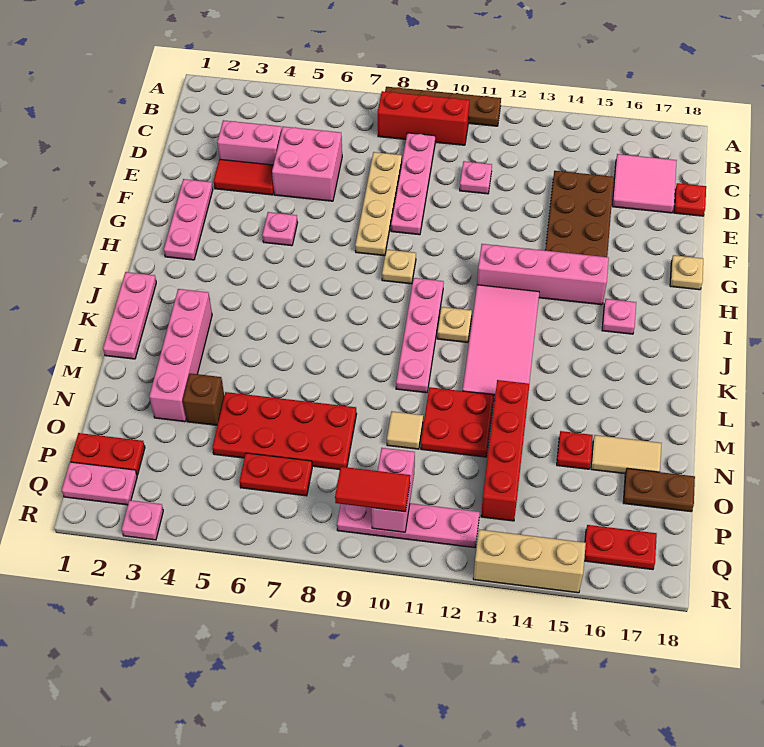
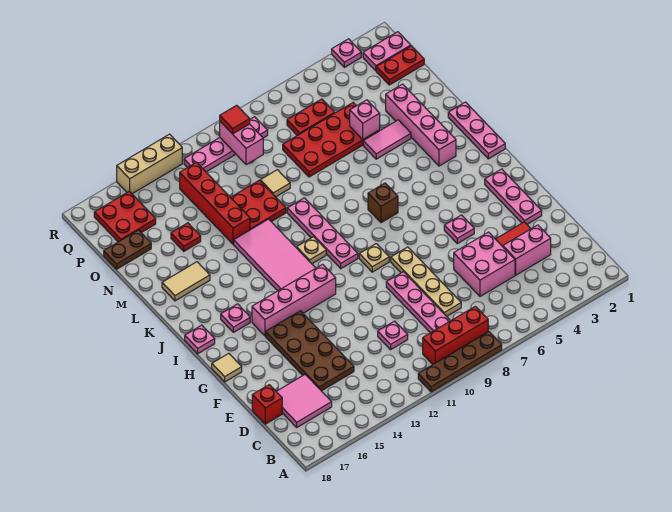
red 1x1 plate [674,183,706,216] -> red 1x1 brick [252,385,282,424]
tan 1x1 plate [670,255,703,290] -> tan 1x1 tile [212,353,242,382]
none -> pink 1x1 plate [185,325,215,354]
none -> pink 1x2 tile [363,120,411,159]
brown 1x1 brick [183,373,224,425] -> brown 1x1 brick moved to [368,183,398,223]
none -> pink 1x1 brick [350,100,380,139]
tan 1x2 tile [591,435,661,474] -> tan 1x2 tile moved to [162,262,210,301]
red 1x2 tile [335,467,410,512] -> red 1x1 tile [220,105,250,134]
red 1x2 plate [584,525,657,570] -> red 2x2 plate [94,191,156,242]

